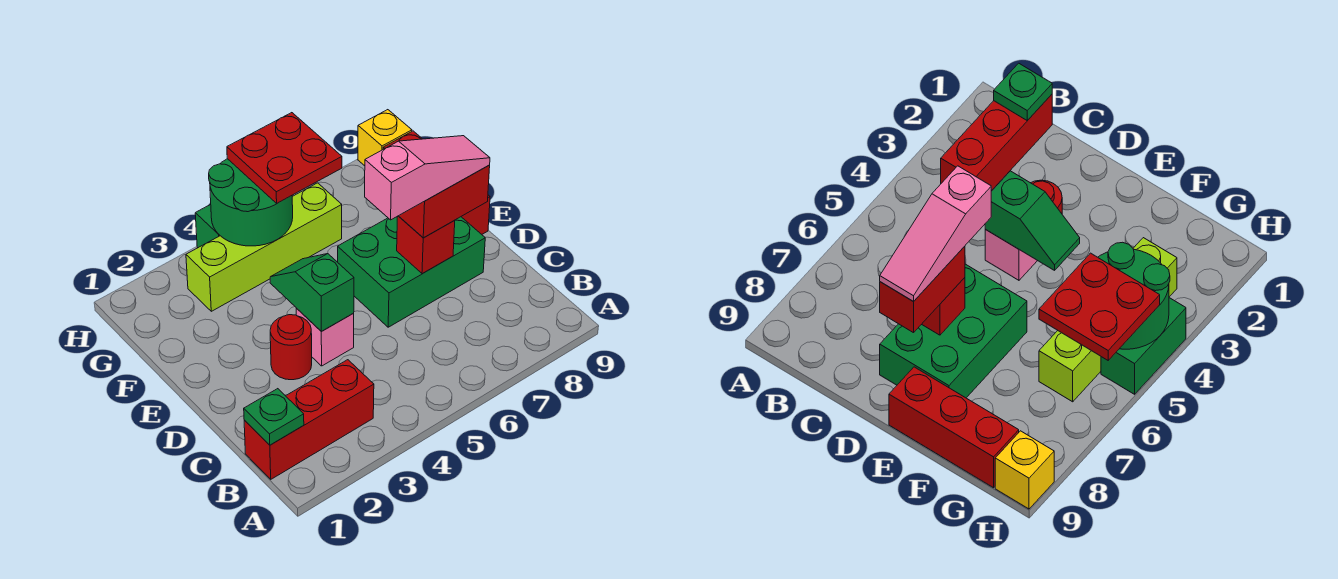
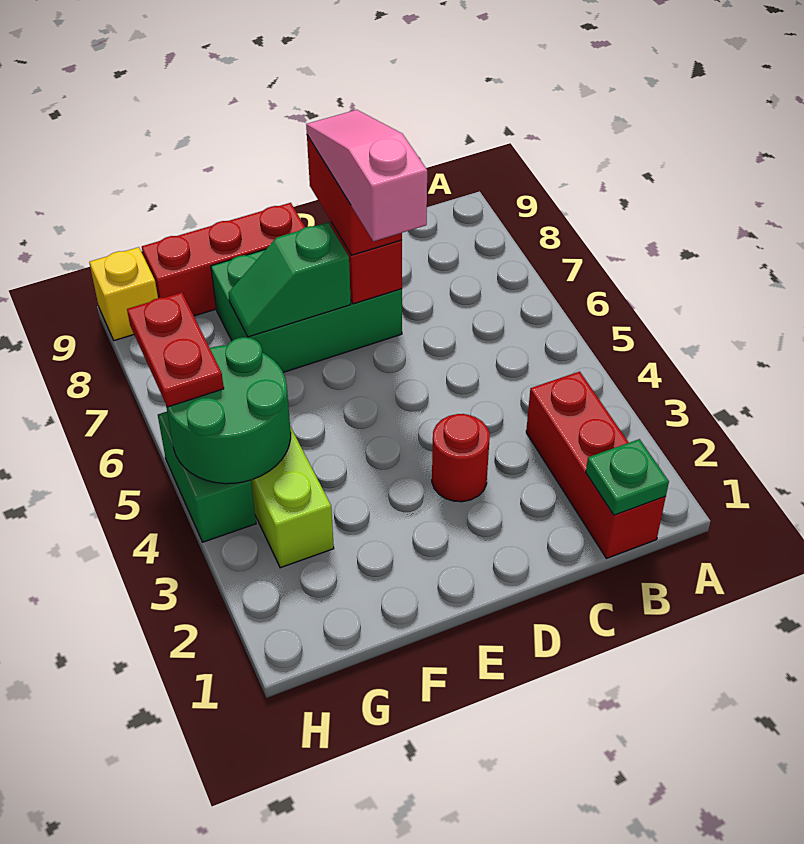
pink 1x1 brick [296,308,354,366] -> none
green 1x2 slope [270,254,354,332] -> green 1x2 slope moved to [228,222,351,337]
green 2x3 brick [338,216,485,327] -> green 2x3 brick turned to [211,249,402,372]
red 2x2 plate [227,113,342,204] -> red 1x2 plate [127,292,224,407]

